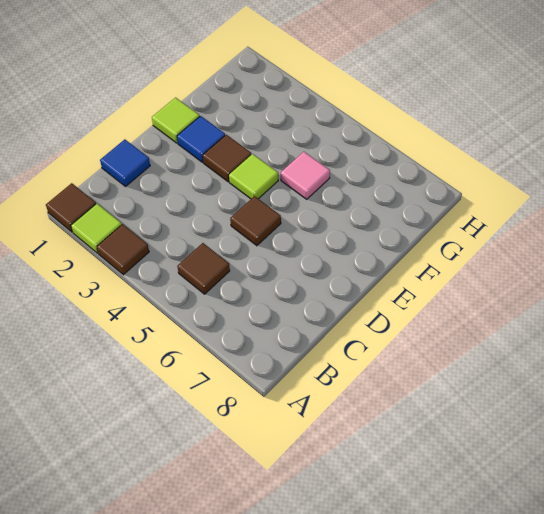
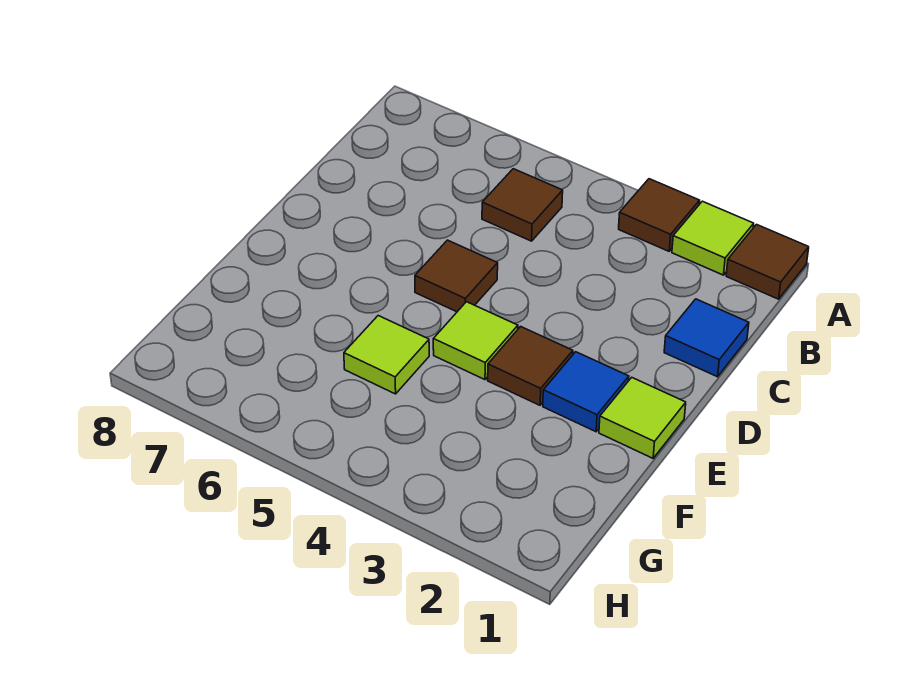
pink 1x1 tile [281,152,330,199] -> lime 1x1 tile [344,316,429,394]

